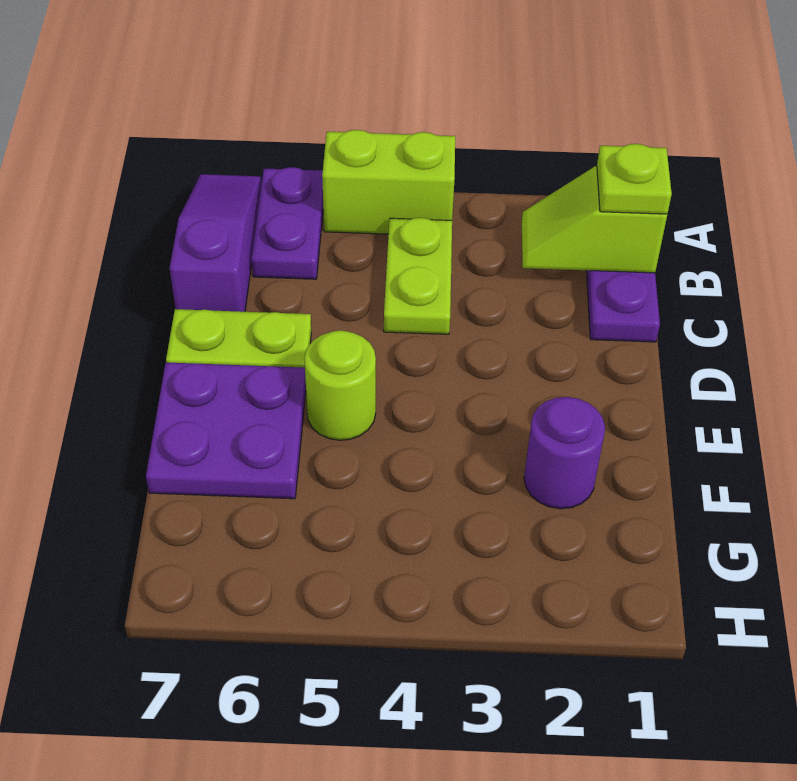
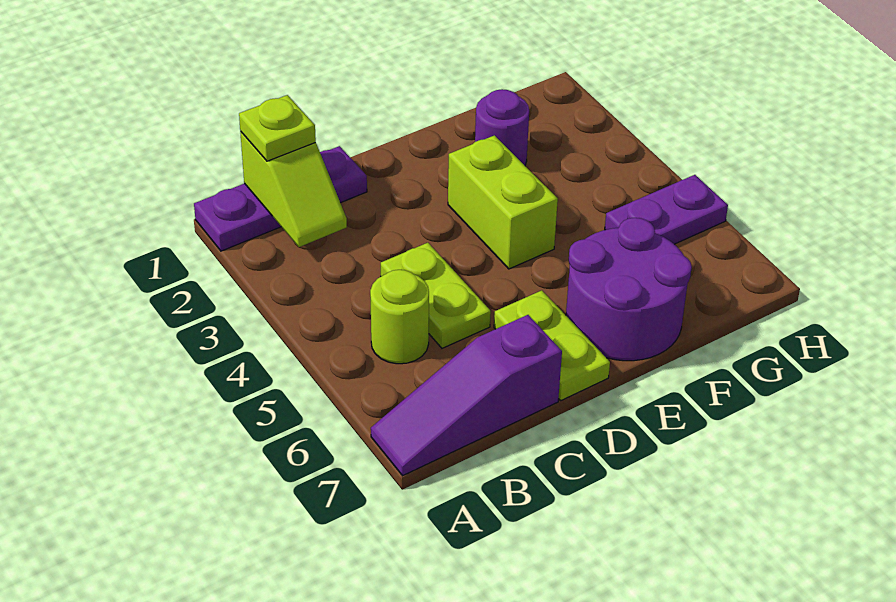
lime 1x2 brick [322,130,455,234] -> lime 1x2 brick moved to [448,135,558,269]
purple 1x2 plate [251,167,323,279] -> purple 1x2 plate moved to [605,175,728,244]
lime 1x2 plate [384,218,452,334] -> lime 1x2 plate turned to [381,243,491,348]
lime 1x1 round brick [304,330,376,440] -> lime 1x1 round brick moved to [370,270,429,364]
purple 2x2 plate [146,362,306,499] -> purple 2x2 round brick [566,218,692,361]

